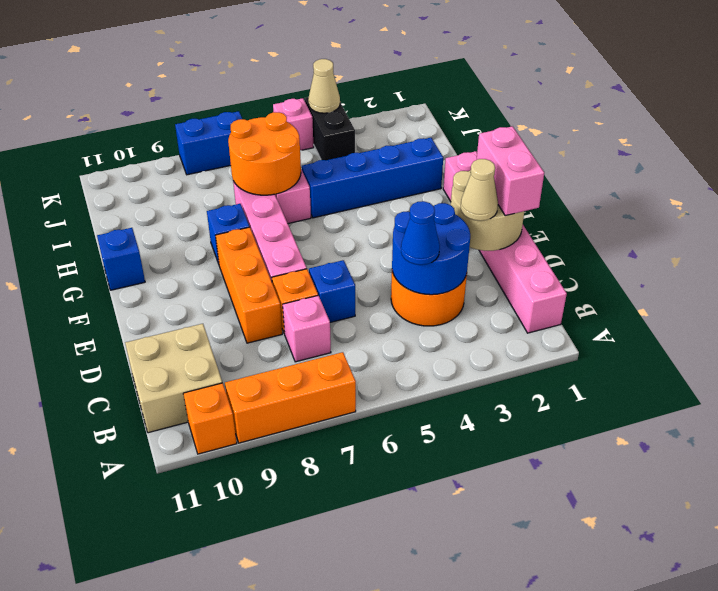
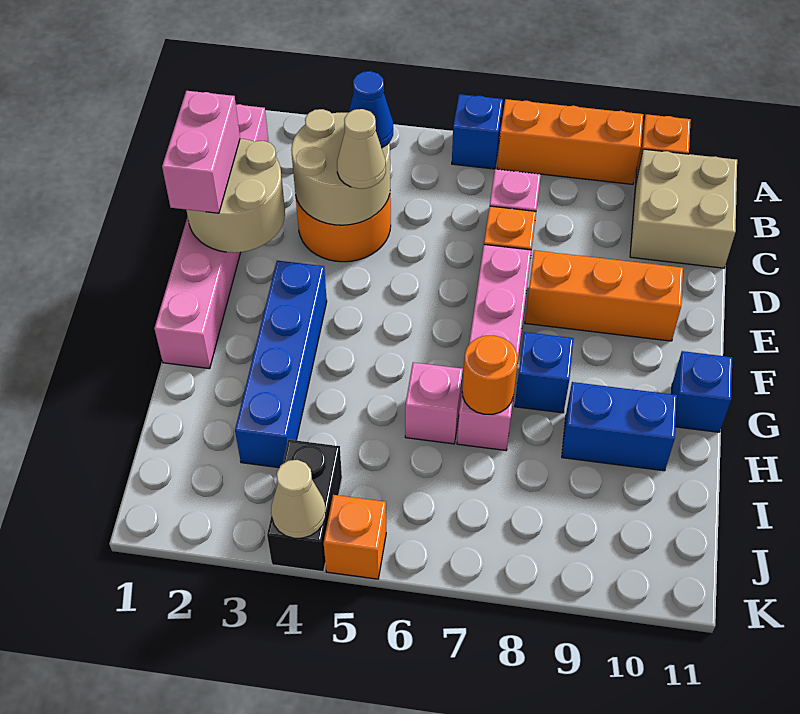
blue 2x2 round brick [392,203,470,295] -> tan 2x2 round brick [291,109,390,225]
tan 1x1 cone [461,159,498,221] -> tan 1x1 cone moved to [337,109,386,189]
blue 1x1 brick [309,260,355,322] -> blue 1x1 brick moved to [452,94,503,169]
orange 1x3 brick [215,227,282,343] -> orange 1x3 brick turned to [525,250,683,341]
blue 1x4 brick [302,138,443,218] -> blue 1x4 brick turned to [235,261,327,468]
orange 2x2 round brick [228,112,301,195] -> orange 1x1 round brick [462,335,518,414]
pink 1x1 brick [273,98,314,150] -> orange 1x1 brick [324,495,386,579]
blue 1x2 brick [175,111,242,175] -> blue 1x2 brick moved to [562,382,677,471]

